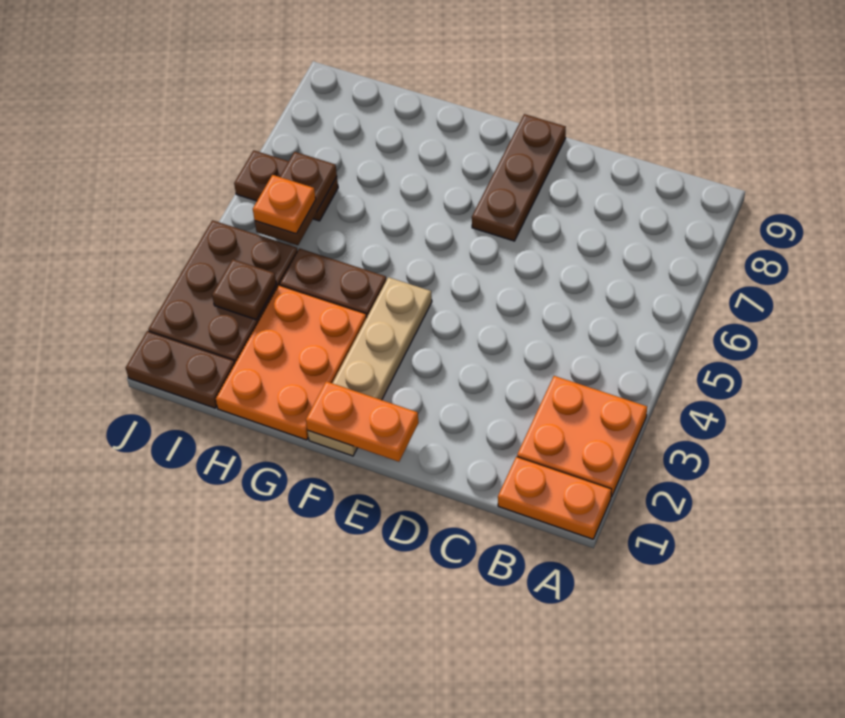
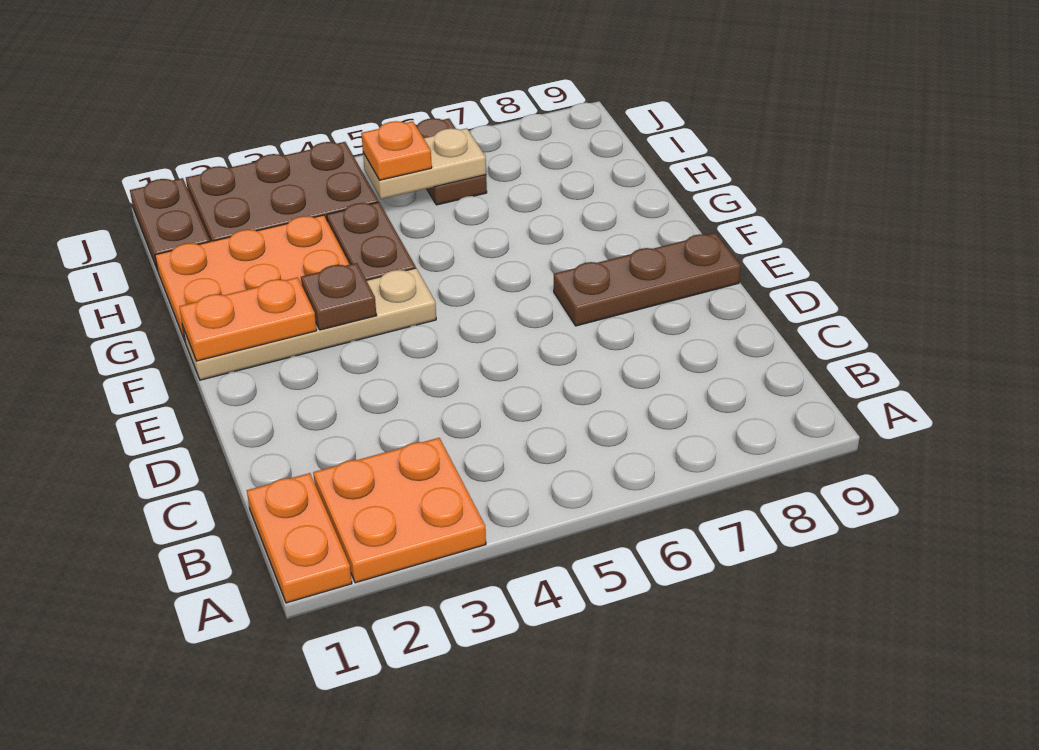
orange 1x2 plate [306,381,419,462] -> orange 1x2 plate turned to [179,277,317,361]
brown 1x1 plate [212,259,276,320] -> brown 1x1 plate moved to [301,263,377,330]
brown 1x2 plate [255,152,337,245] -> tan 1x2 plate [363,128,486,199]

